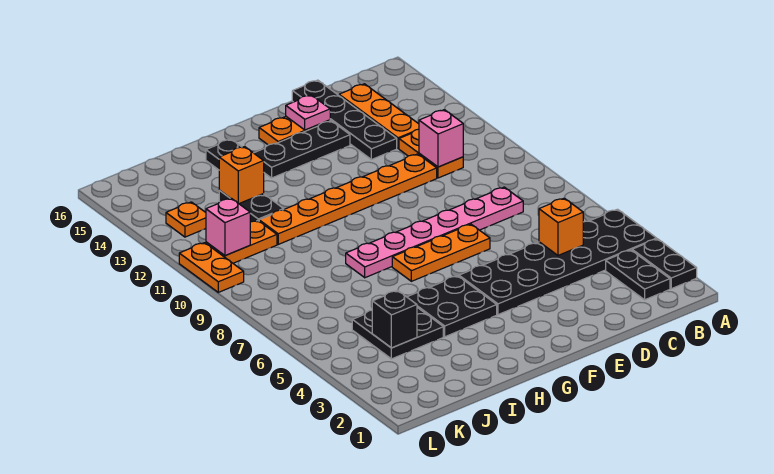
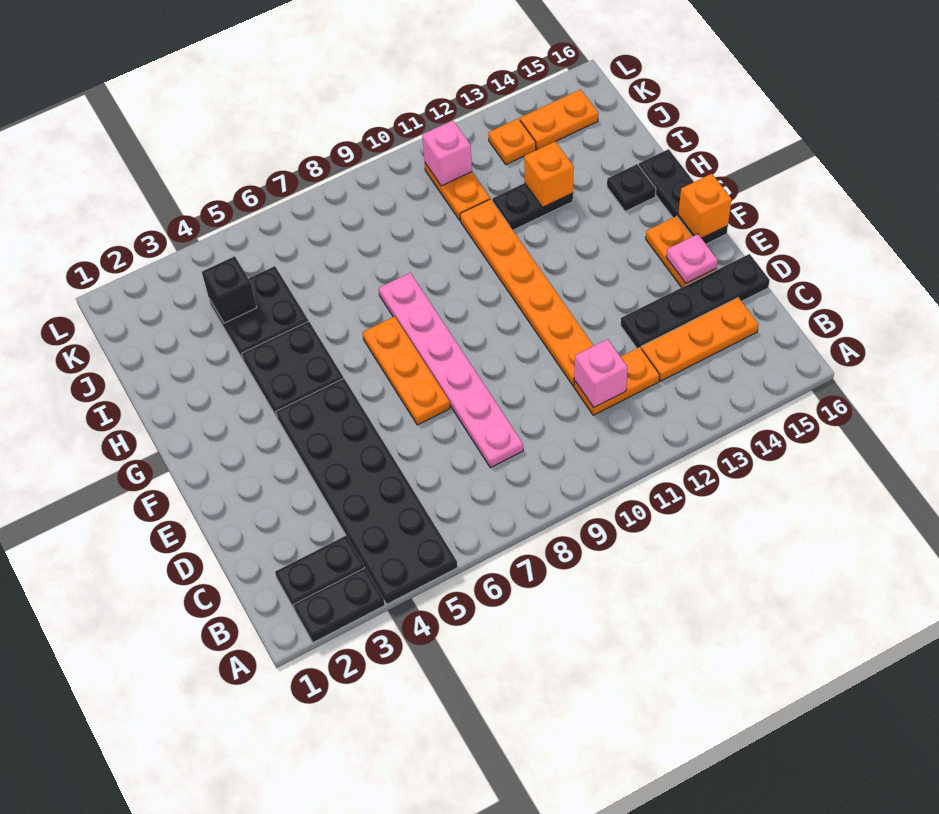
orange 1x1 brick [539,198,583,255] -> orange 1x1 brick moved to [678,174,732,238]
black 1x3 plate [254,121,350,178] -> black 1x3 plate moved to [639,149,728,244]
orange 1x2 plate [179,243,244,292] -> orange 1x2 plate moved to [520,89,598,150]

